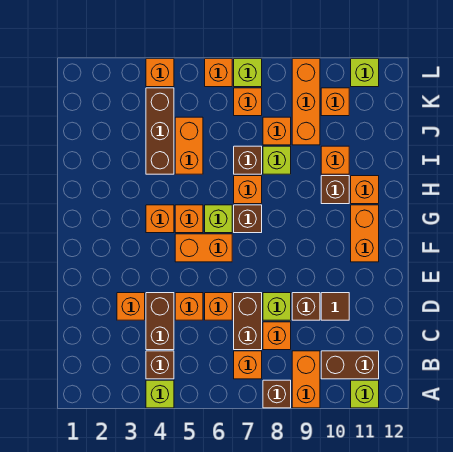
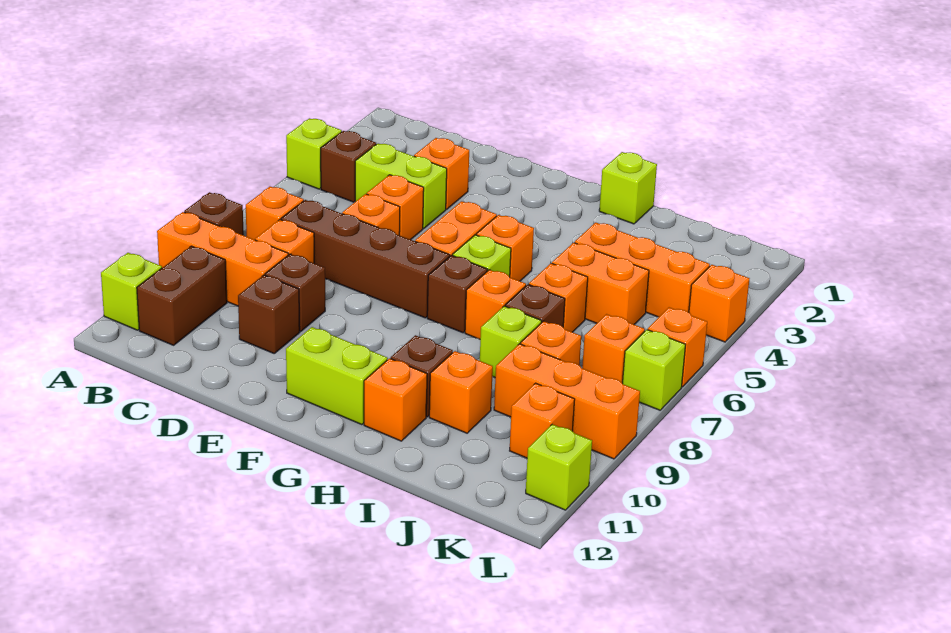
orange 1x2 brick [292,351,320,408] -> orange 1x3 brick [157,212,288,306]
brown 1x2 brick [146,293,174,350] -> lime 1x2 brick [355,143,447,229]
brown 1x2 brick [234,293,262,350] -> brown 1x4 brick [281,200,450,318]
lime 1x1 brick [263,293,291,320] -> lime 1x1 brick moved to [599,152,657,224]
brown 1x1 tile [321,293,349,320] -> brown 1x1 brick [238,275,300,353]
orange 1x2 brick [351,205,379,262] -> lime 1x2 brick [286,327,388,425]
orange 1x1 brick [146,205,174,233] -> orange 1x1 brick moved to [529,263,588,332]
brown 1x3 brick [146,88,174,174] -> orange 1x3 brick [575,222,710,317]

